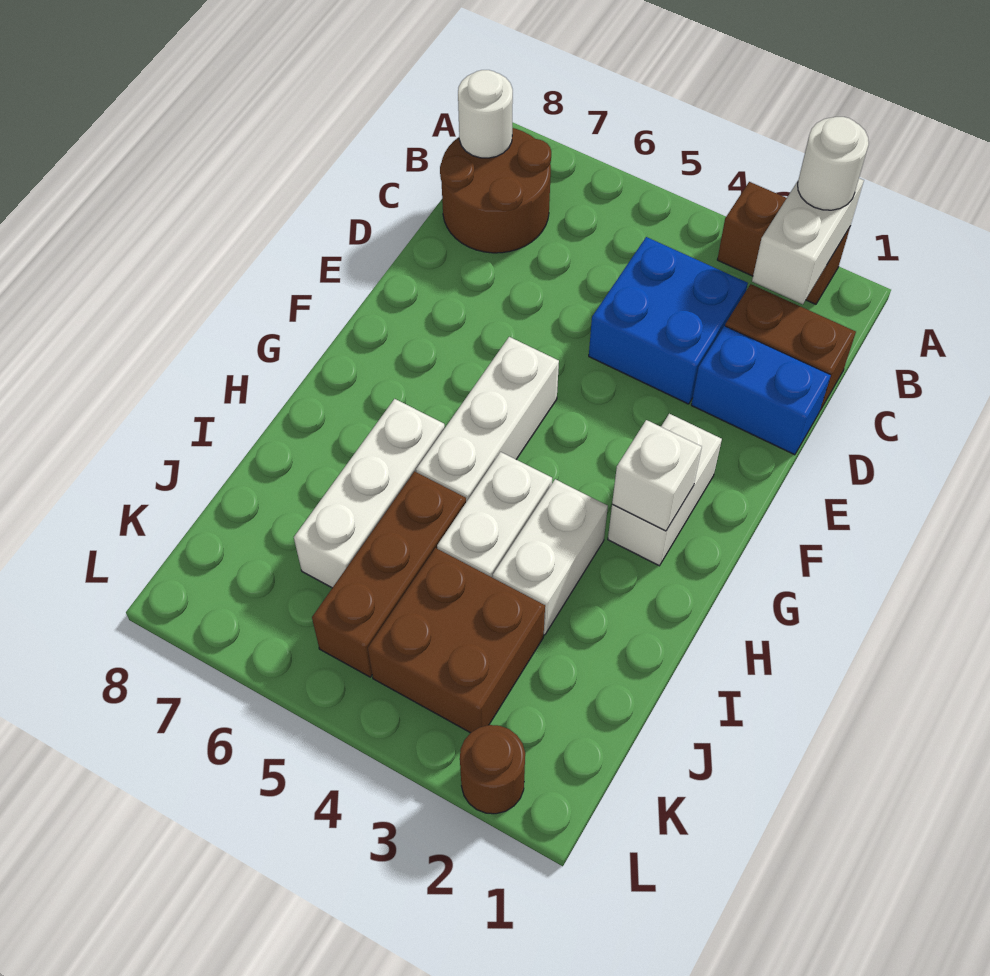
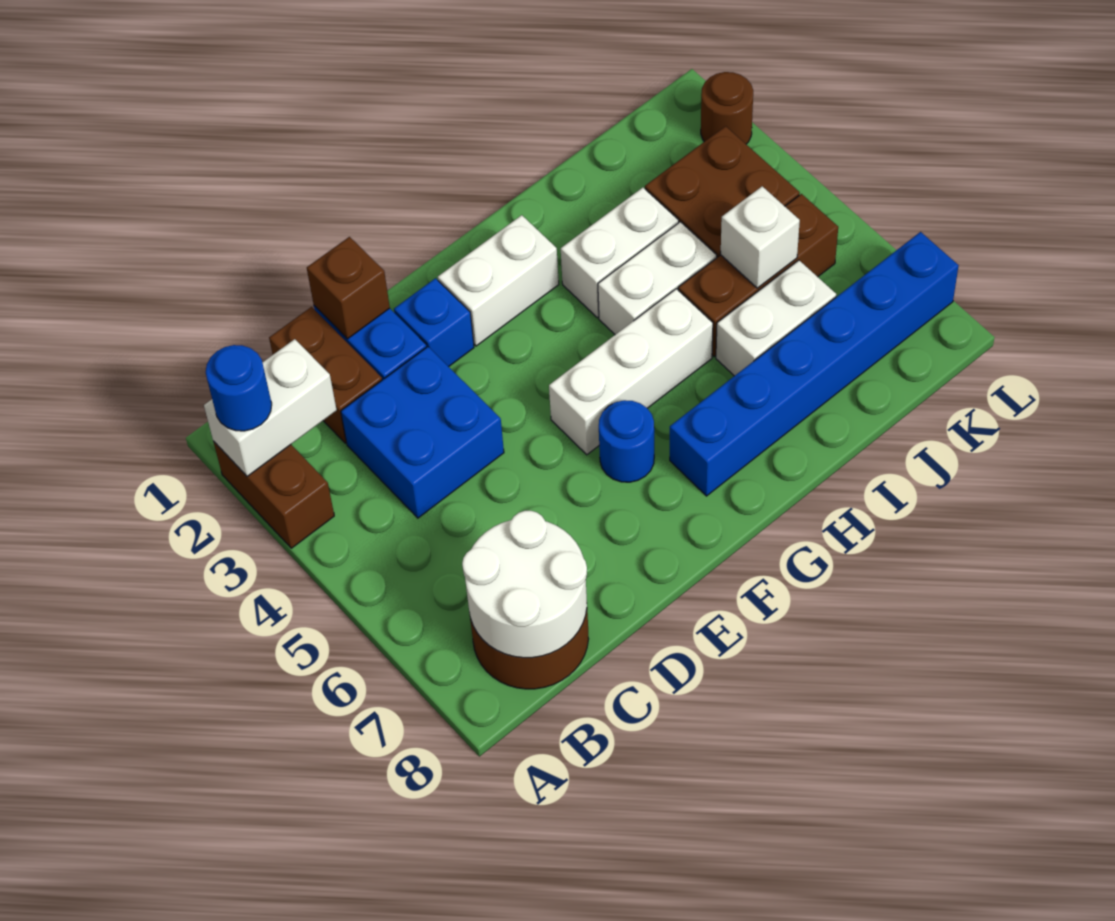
white 1x1 round brick [798,117,869,210] -> blue 1x1 round brick [206,345,272,431]
white 1x1 round brick [458,70,513,158] -> white 2x2 round brick [462,511,587,658]
none -> brown 1x1 brick [307,237,390,339]
none -> blue 1x1 brick [394,278,474,367]
none -> blue 1x1 round brick [599,400,654,482]
white 1x1 brick [612,420,702,531] -> white 1x1 brick moved to [721,186,800,288]
none -> blue 1x6 brick [670,232,959,496]
white 1x3 brick [294,399,445,588] -> white 1x2 brick [716,260,836,376]

